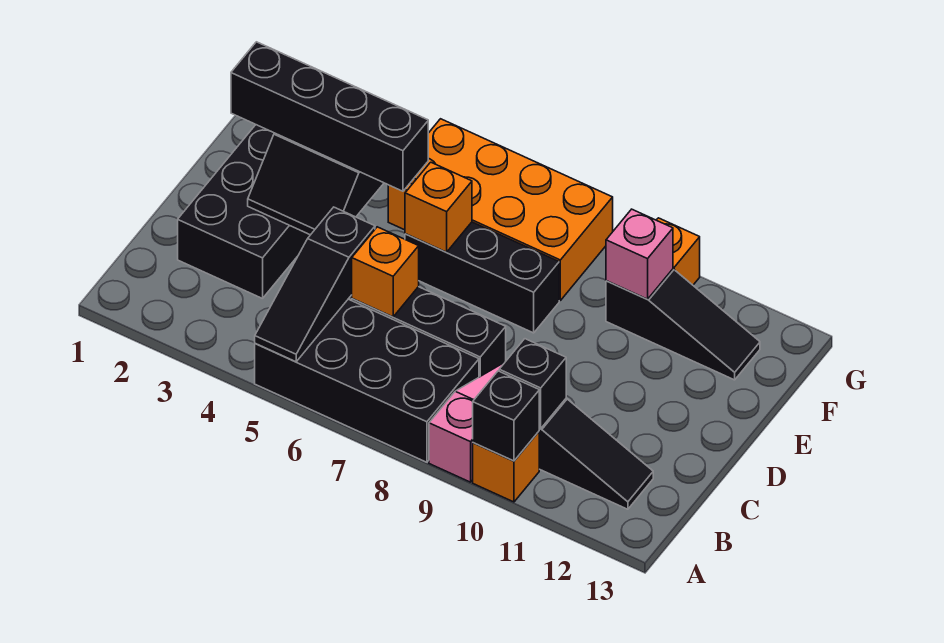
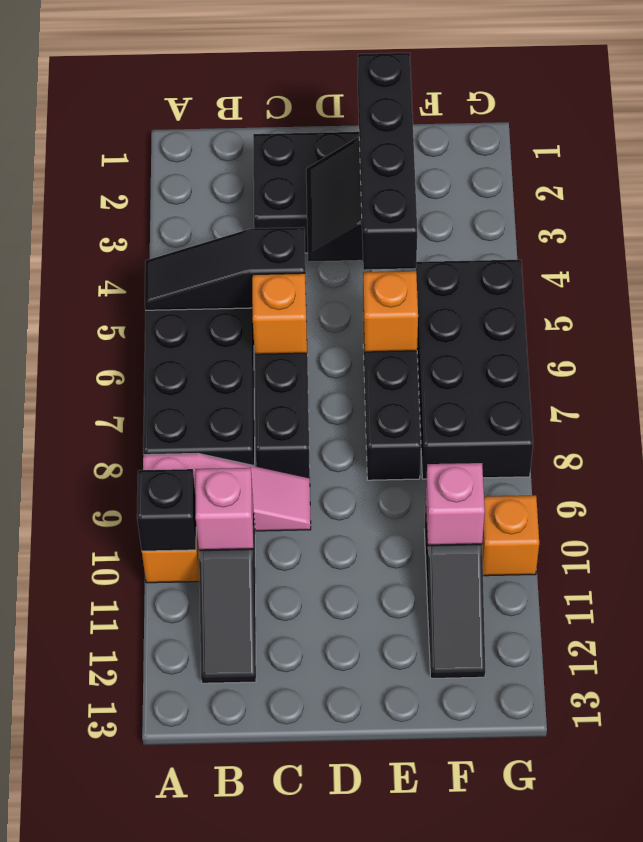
black 1x1 brick [499,339,566,429] -> pink 1x1 brick [196,468,253,550]
orange 2x4 brick [388,119,613,300] -> black 2x4 brick [416,260,533,479]

